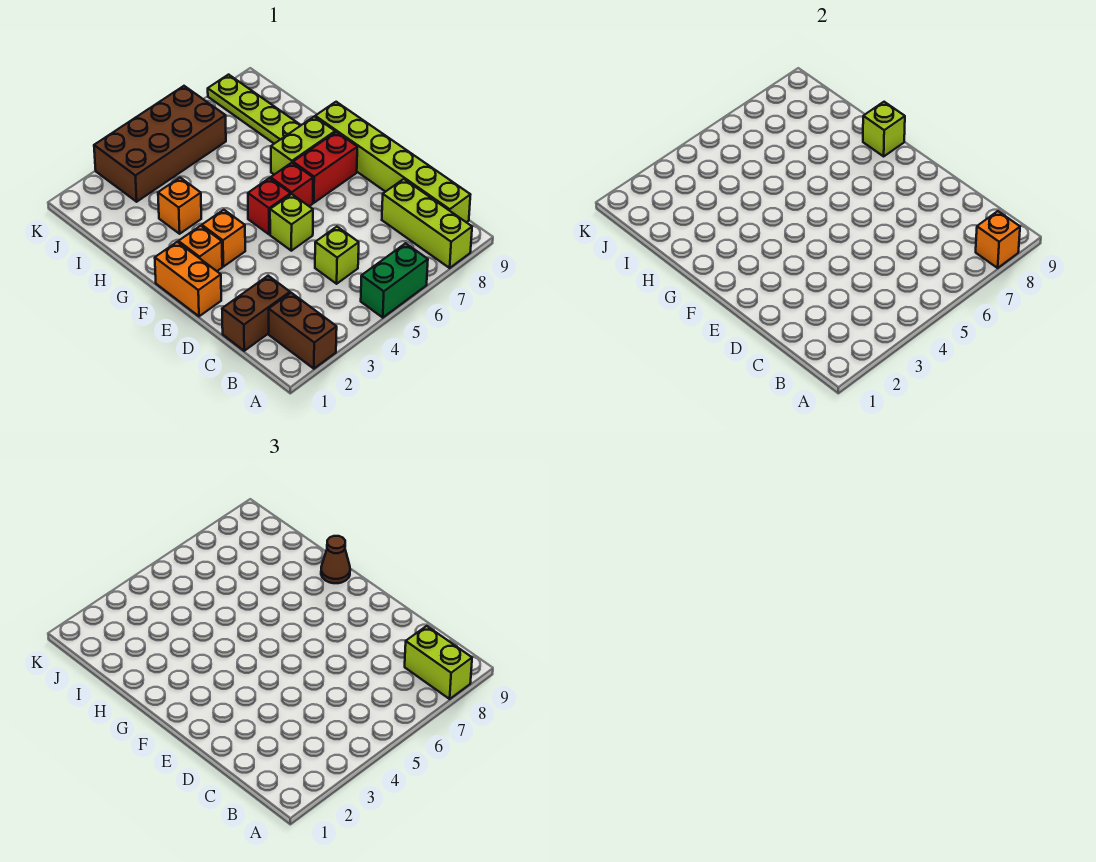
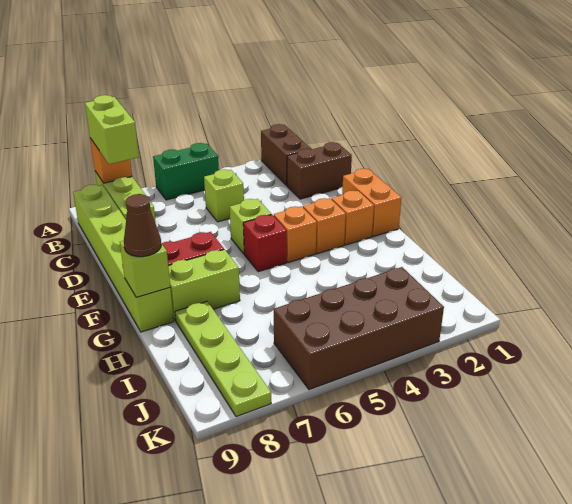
red 1x1 brick [271,163,313,206] -> none
orange 1x1 brick [158,178,201,234] -> orange 1x1 brick moved to [274,206,317,263]

